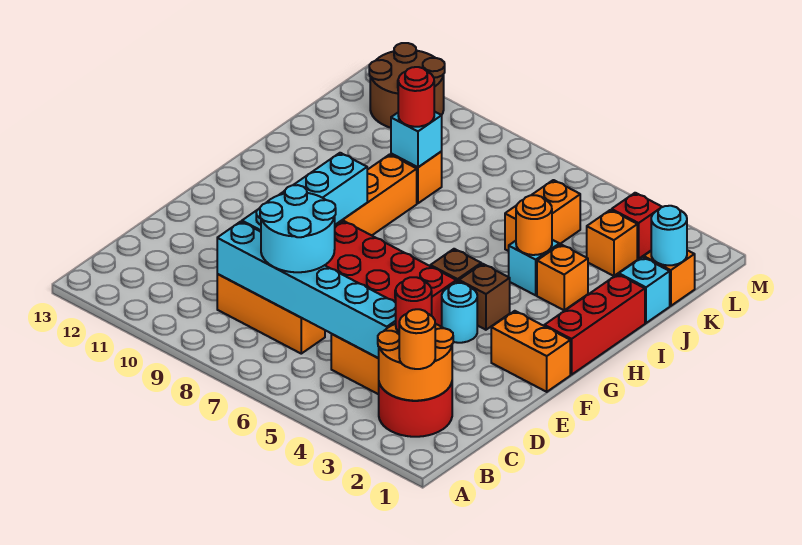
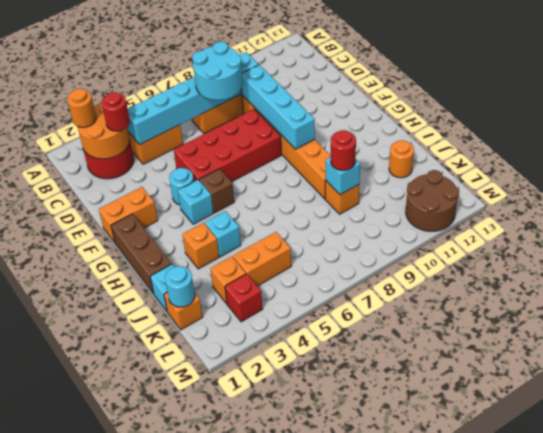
red 1x3 brick [544,274,645,375] -> brown 1x3 brick [111,214,172,294]
brown 1x1 brick [459,264,510,330] -> cyan 1x1 brick [178,180,213,224]
orange 1x1 round brick [516,195,552,255] -> orange 1x1 round brick moved to [389,140,414,178]
orange 1x2 brick [505,180,580,251] -> orange 1x2 brick turned to [233,232,291,286]

